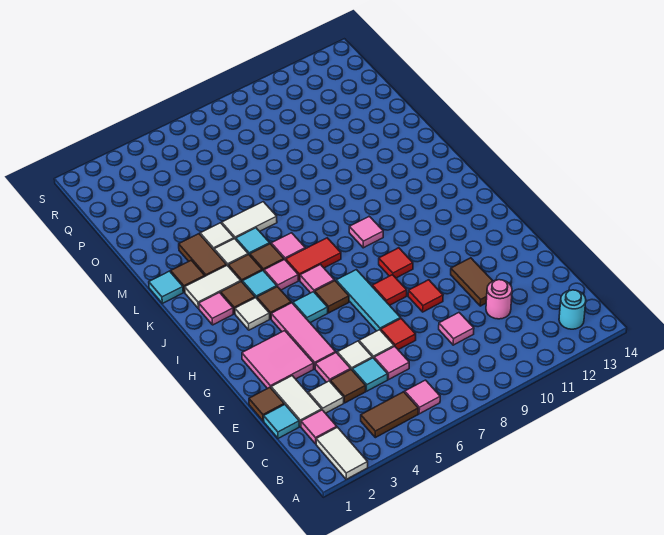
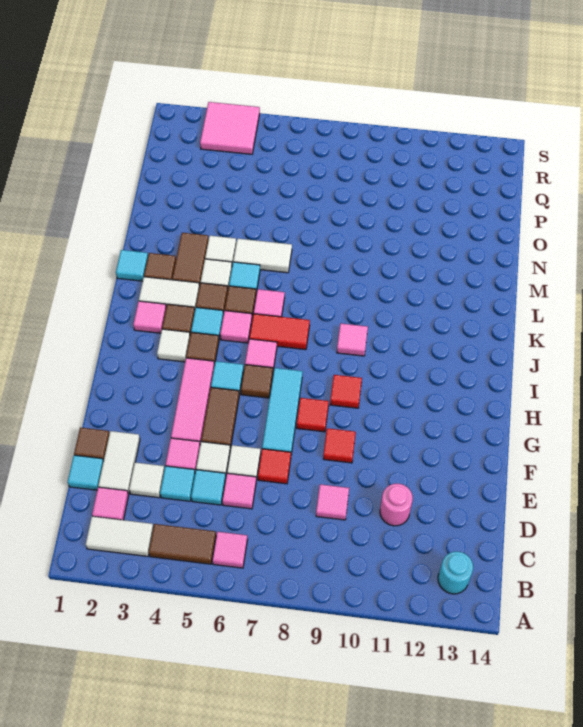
white 1x2 tile [316,427,368,479] -> white 1x2 tile turned to [86,516,153,556]
brown 1x1 tile [330,369,366,403] -> cyan 1x1 tile [160,466,195,501]
brown 1x2 tile [451,258,493,306] -> brown 1x2 tile moved to [201,388,239,448]
pink 2x2 tile [242,331,314,388] -> pink 2x2 tile moved to [200,102,260,154]

